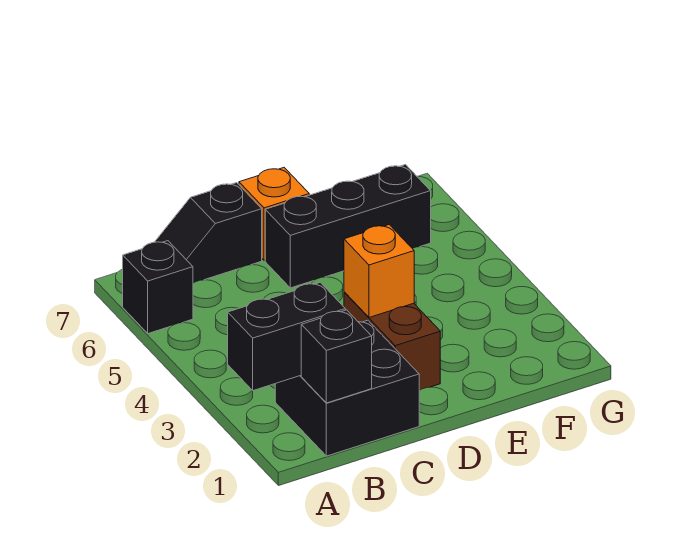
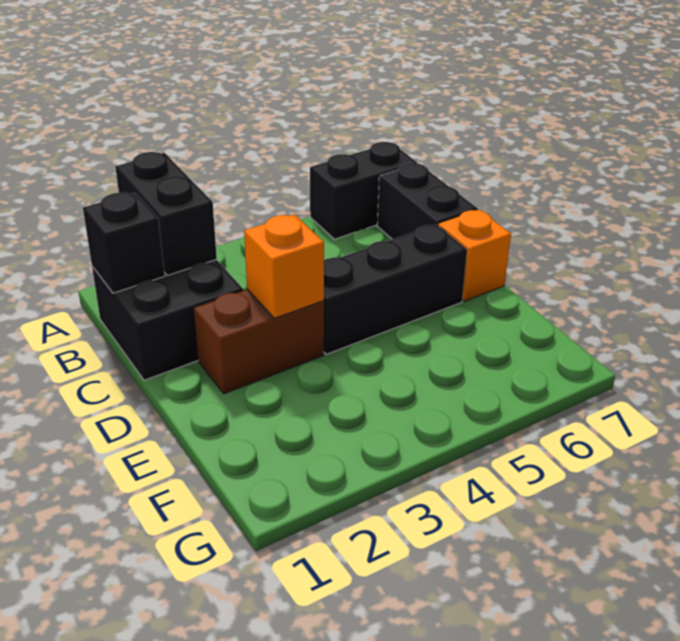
black 1x1 brick [123,241,193,333] -> black 1x2 brick [310,142,417,239]
black 1x2 slope [155,183,262,283] -> black 1x2 brick [377,163,478,239]
black 1x3 brick [265,165,431,288] -> black 1x3 brick turned to [324,224,467,354]

